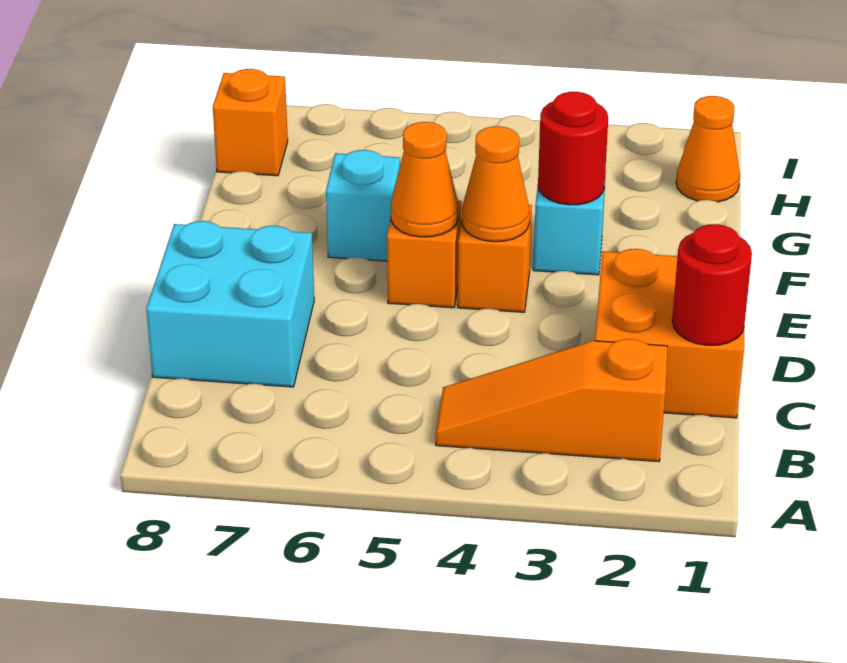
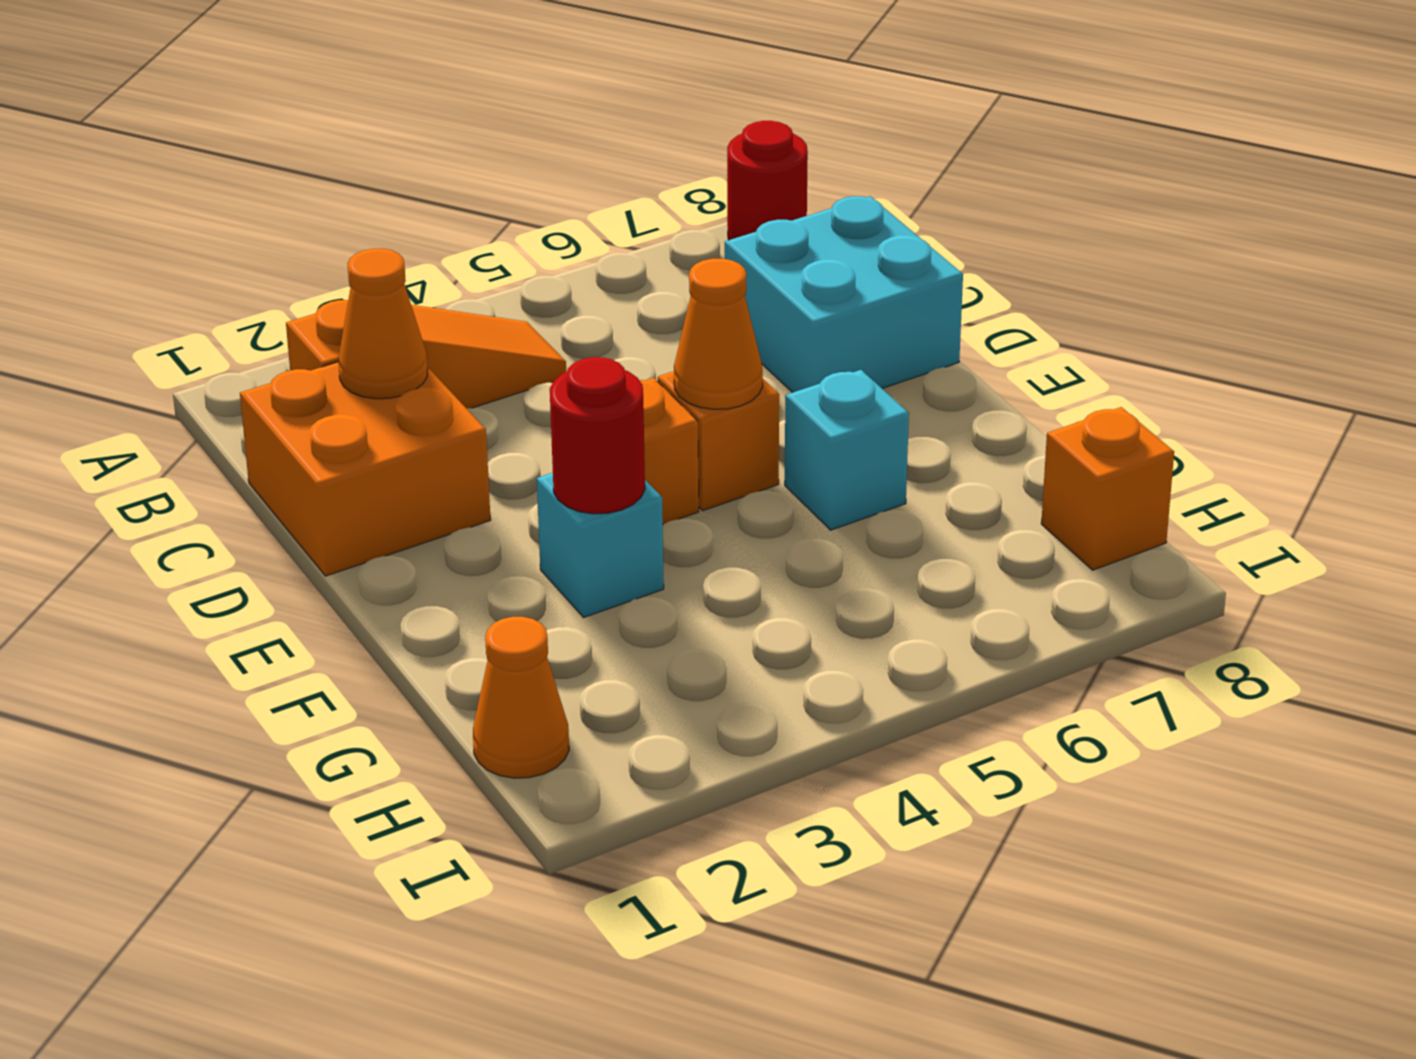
red 1x1 round brick [672,224,752,345] -> red 1x1 round brick moved to [727,121,808,240]
orange 1x1 cone [462,126,530,242] -> orange 1x1 cone moved to [338,249,428,399]

